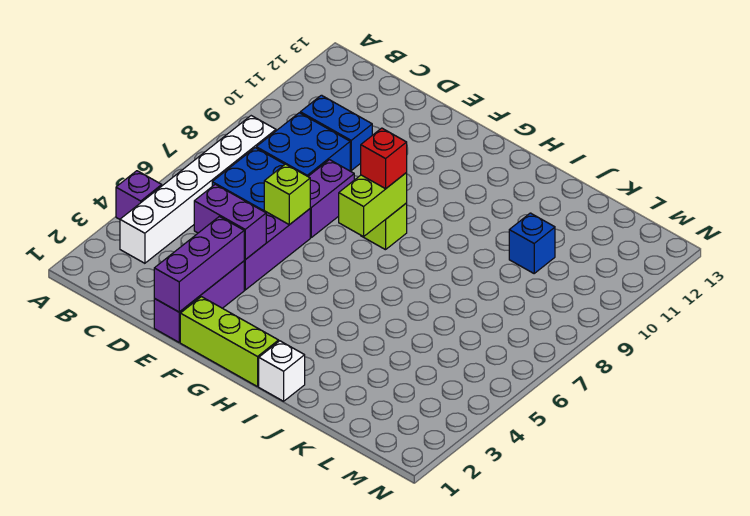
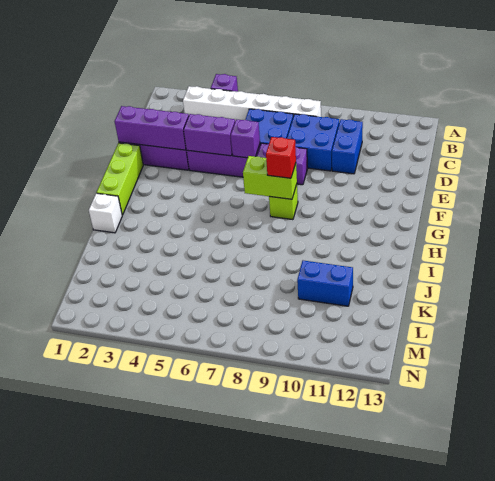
purple 1x2 brick [194,184,266,260] -> purple 1x2 brick turned to [184,114,235,156]
lime 1x1 brick [264,164,310,225] -> purple 1x1 brick [231,119,260,158]
blue 1x1 brick [509,213,555,273] -> blue 1x2 brick [297,261,353,306]

